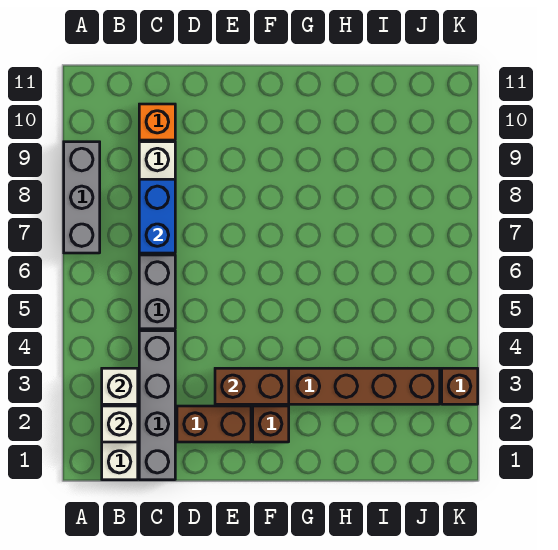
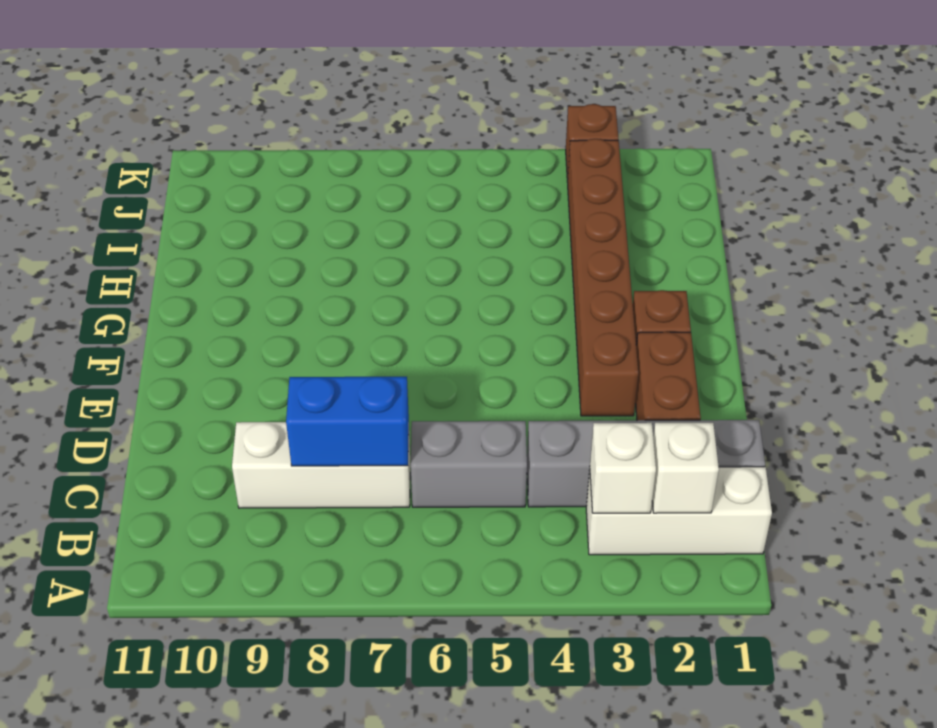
grey 1x3 brick [64,142,100,253] -> none
orange 1x1 brick [139,104,175,140] -> none
brown 1x2 brick [215,368,289,404] -> none

